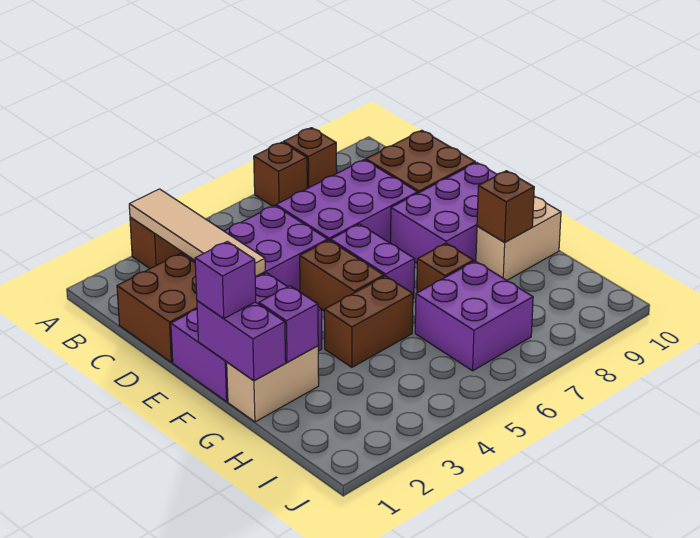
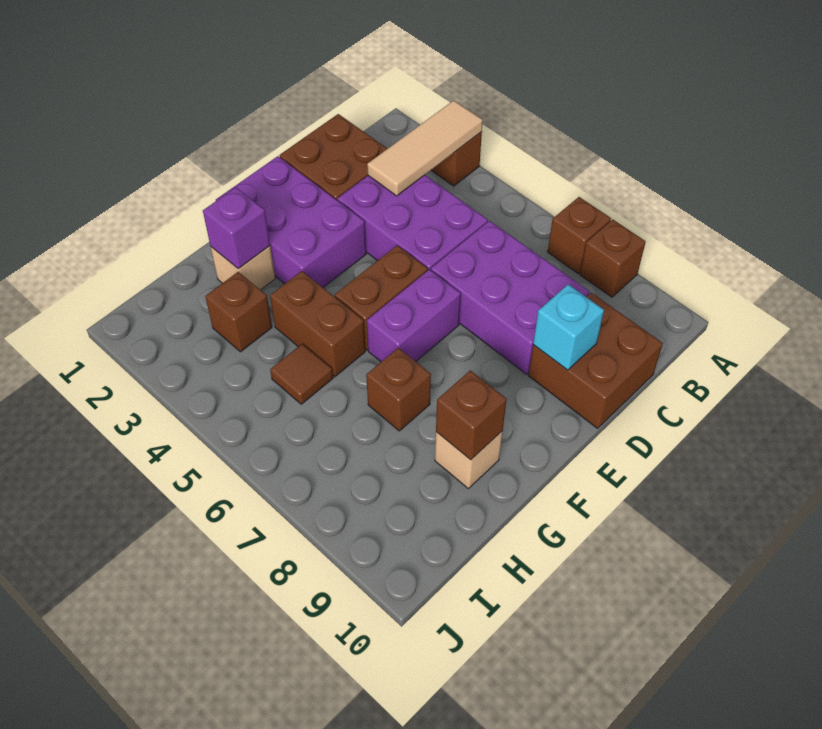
tan 1x4 tile [129,189,265,277] -> tan 1x3 tile [367,100,483,196]
none -> cyan 1x1 brick [533,284,604,370]
purple 2x3 brick [391,162,497,263] -> none
purple 1x2 brick [197,301,286,381] -> none
purple 1x1 brick [195,241,256,318] -> none
tan 1x2 brick [227,346,319,422] -> tan 1x1 brick [211,246,275,290]
tan 1x2 brick [476,196,561,280] -> tan 1x1 brick [435,431,503,488]
none -> brown 1x1 brick [205,272,272,352]
none -> brown 1x1 tile [270,344,333,404]
purple 2x2 brick [415,261,533,371] -> none

